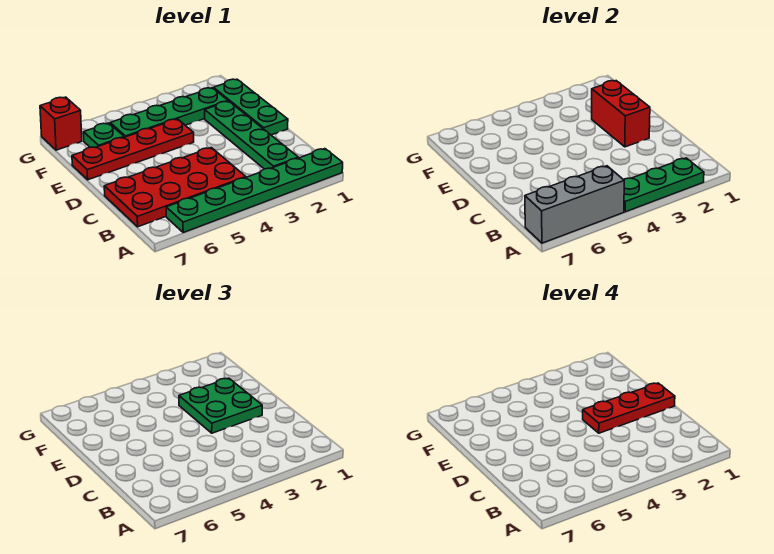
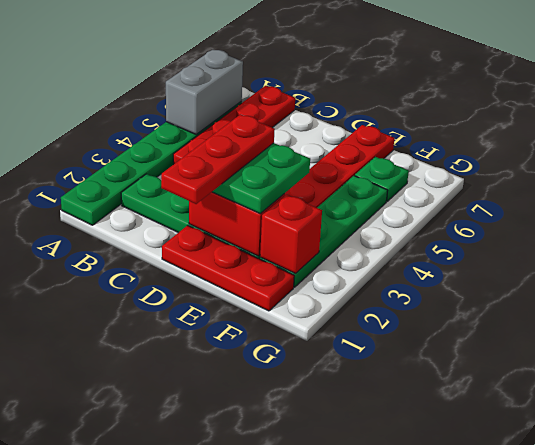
green 1x3 plate [623,158,704,212] -> none
grey 1x3 brick [525,166,624,243] -> grey 1x2 brick [166,50,243,134]
red 2x4 plate [104,148,246,227] -> red 1x4 plate [173,86,295,165]
green 1x3 plate [213,79,288,135] -> red 1x3 plate [162,225,294,311]
red 1x1 brick [40,97,82,150] -> red 1x1 brick moved to [260,195,322,274]

